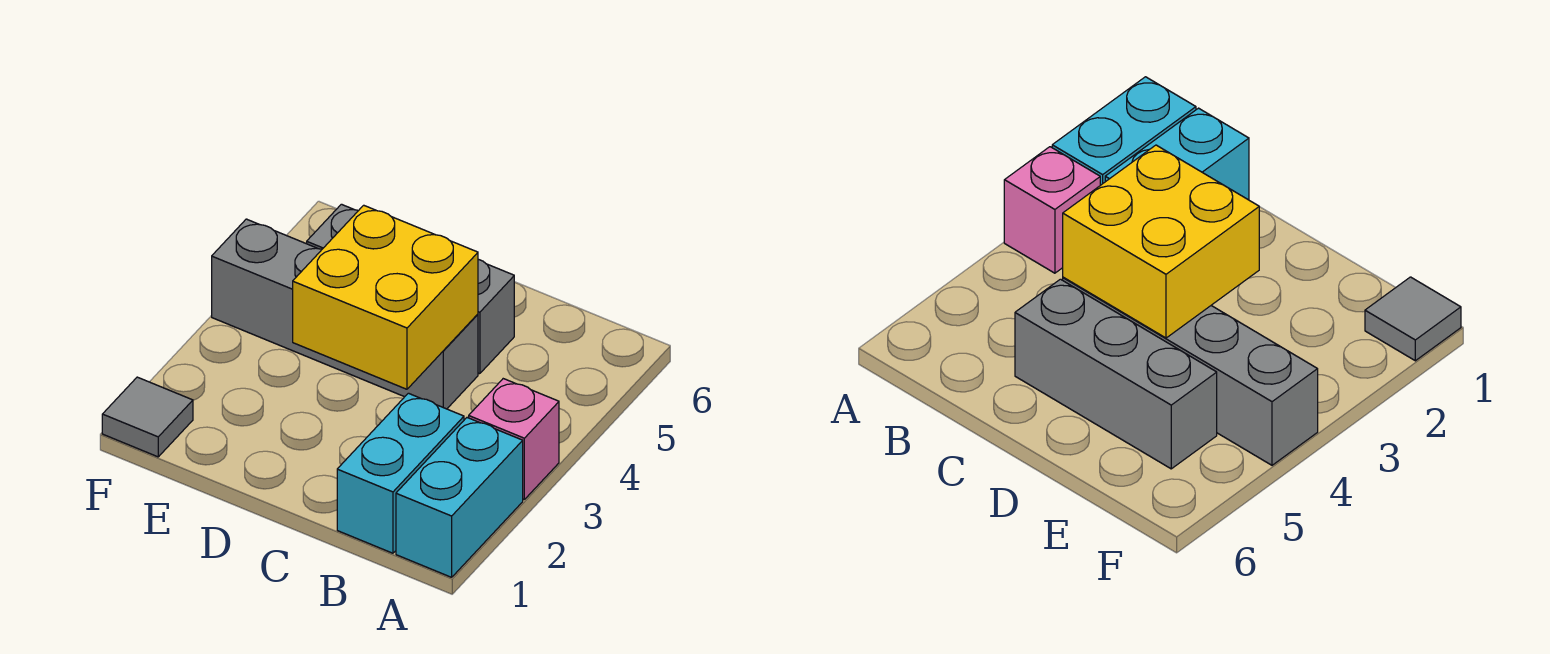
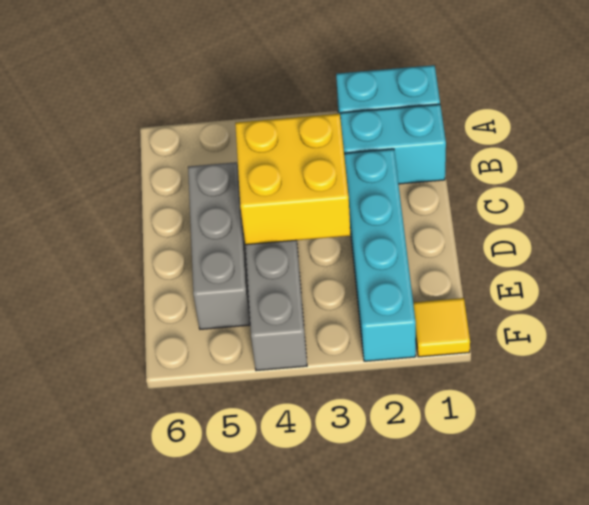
pink 1x1 brick [469,379,559,499] -> none
none -> cyan 1x4 brick [344,149,416,361]
grey 1x1 tile [102,377,193,457] -> yellow 1x1 tile [413,298,470,357]

